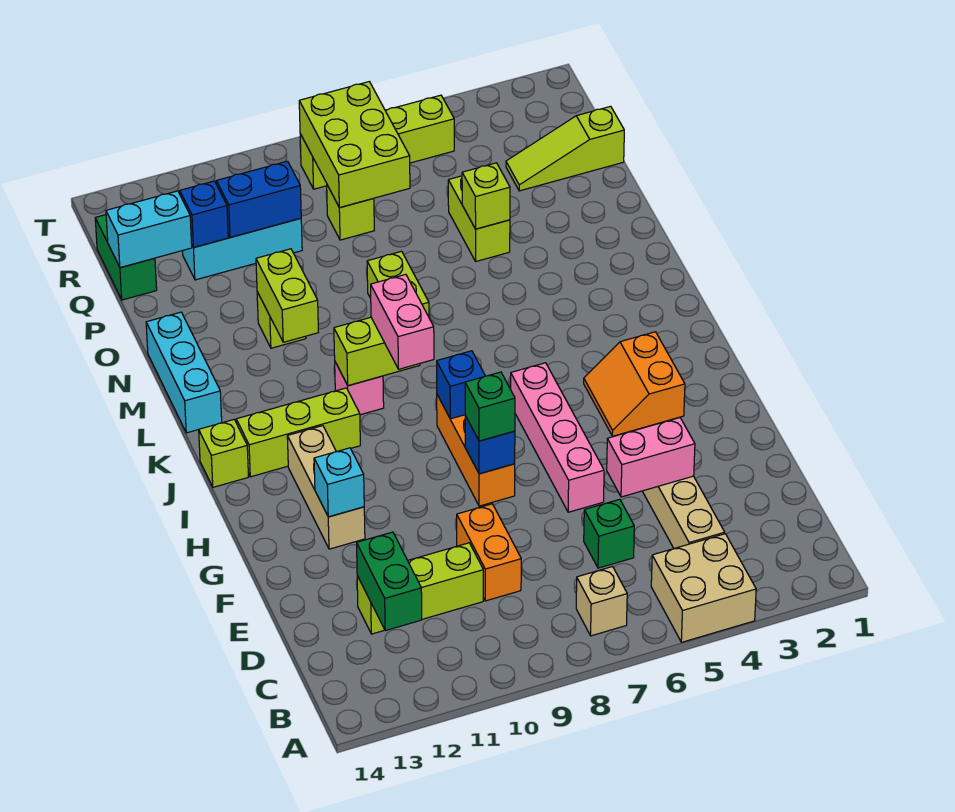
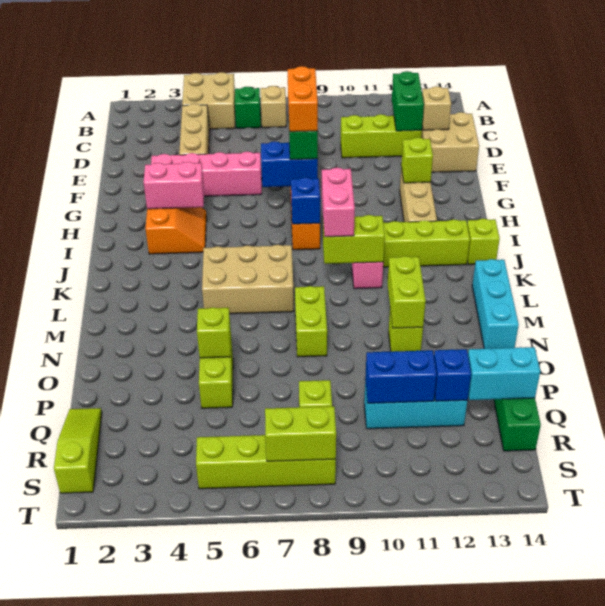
green 1x1 brick [584,499,634,568] -> green 1x1 brick moved to [235,87,261,128]
orange 1x2 brick [457,504,521,601] -> orange 1x2 brick moved to [288,66,318,132]
none -> tan 2x2 brick [421,112,479,172]
none -> tan 1x1 brick [422,86,451,130]
pink 1x2 brick [607,418,695,497] -> pink 1x2 brick moved to [144,162,204,209]
pink 1x4 brick [511,363,604,512] -> pink 1x4 brick turned to [151,152,262,196]
blue 1x1 brick [465,416,515,474] -> blue 1x2 brick [261,141,318,187]
cyan 1x1 brick [314,448,364,517] -> lime 1x1 brick [401,138,433,183]
none -> tan 2x3 brick [202,245,294,314]
lime 1x3 slope [506,106,624,191] -> lime 1x3 slope turned to [54,408,102,493]
lime 2x3 brick [299,82,410,208] -> lime 1x2 brick [265,406,336,461]

